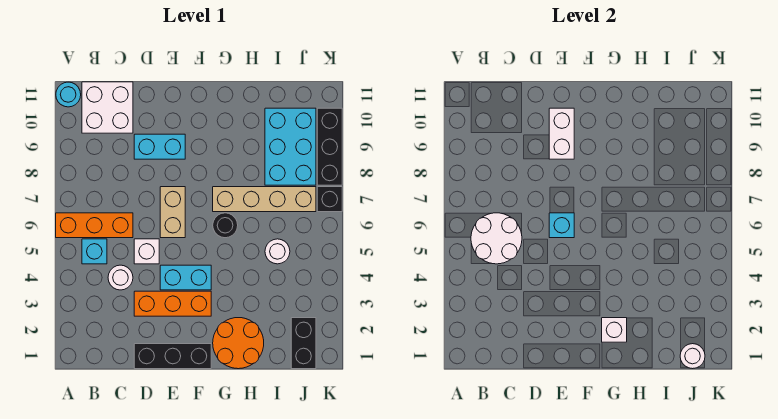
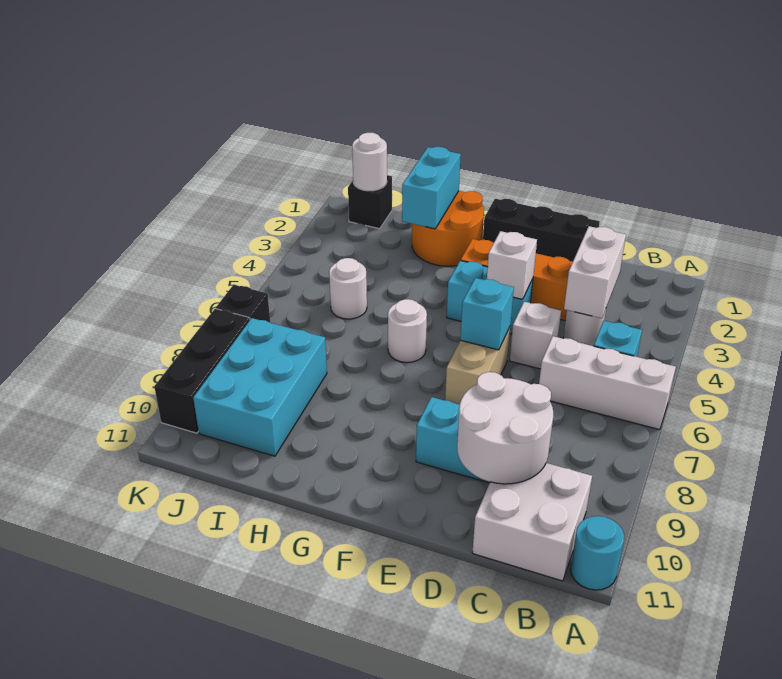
orange 1x3 brick [56,213,133,238] -> white 1x3 brick [539,336,676,430]
white 2x2 round brick [471,213,522,264] -> white 2x2 round brick moved to [457,372,553,484]
white 1x2 brick [549,108,574,159] -> white 1x2 brick moved to [564,226,626,318]
white 1x1 brick [602,318,627,342] -> white 1x1 brick moved to [487,231,537,299]
black 1x1 round brick [213,213,238,238] -> white 1x1 round brick [388,299,427,363]
tan 1x4 brick [213,187,316,212] -> none
none -> cyan 1x2 brick [402,147,461,229]
black 1x2 brick [291,318,316,369] -> black 1x1 brick [348,175,392,229]

